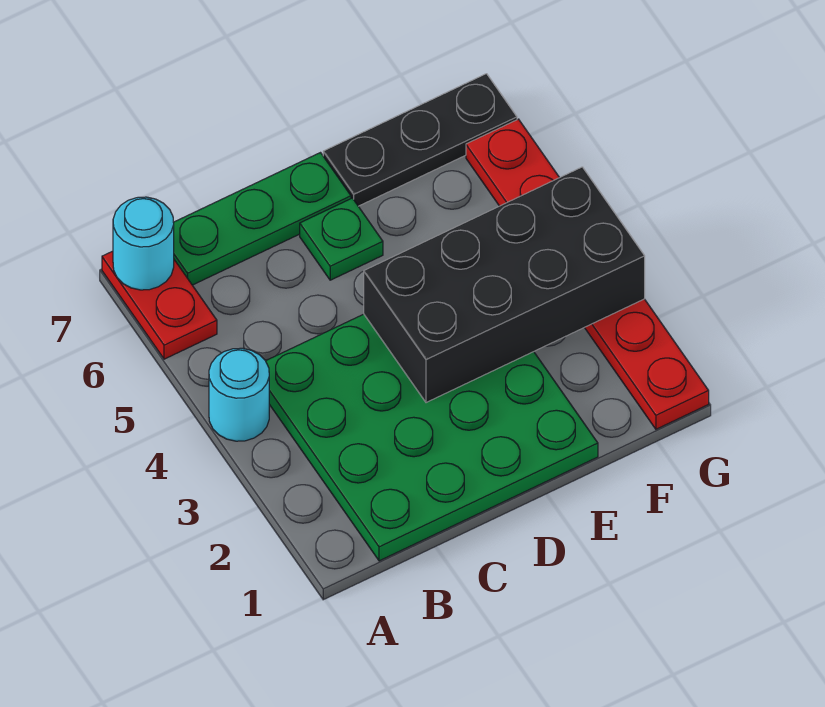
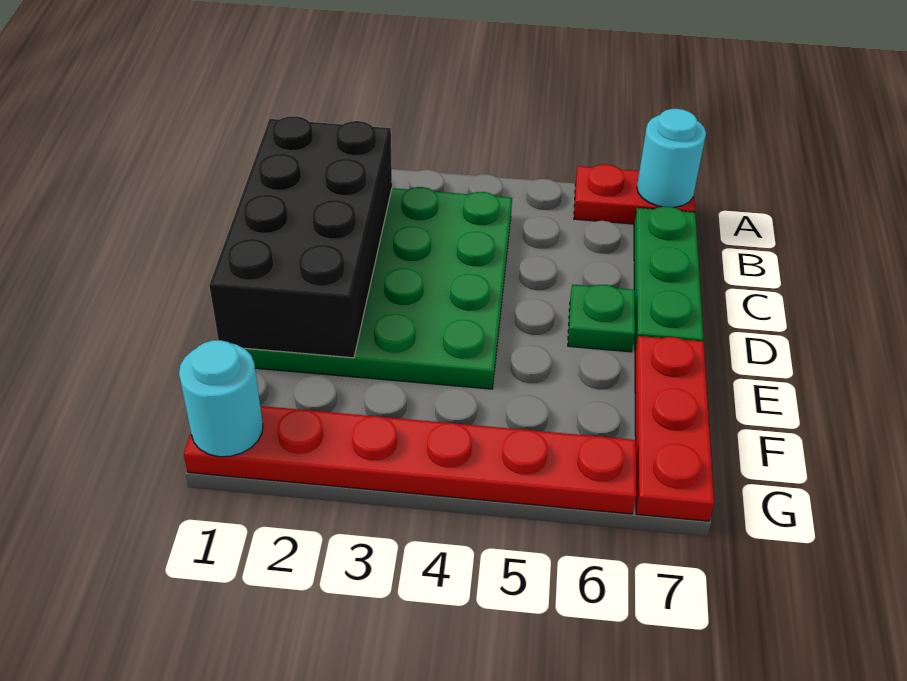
cyan 1x1 round brick [209,348,269,441] -> cyan 1x1 round brick moved to [179,340,263,457]
black 2x4 brick [364,167,645,403] -> black 2x4 brick moved to [209,116,392,358]
black 1x3 plate [323,74,517,206] -> red 1x3 plate [635,336,714,521]

